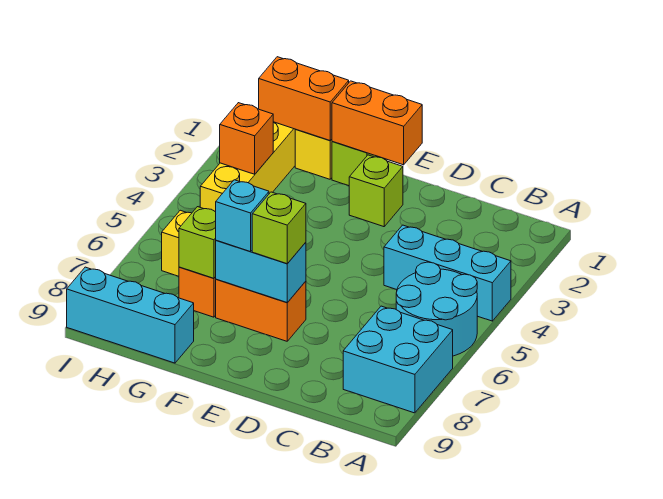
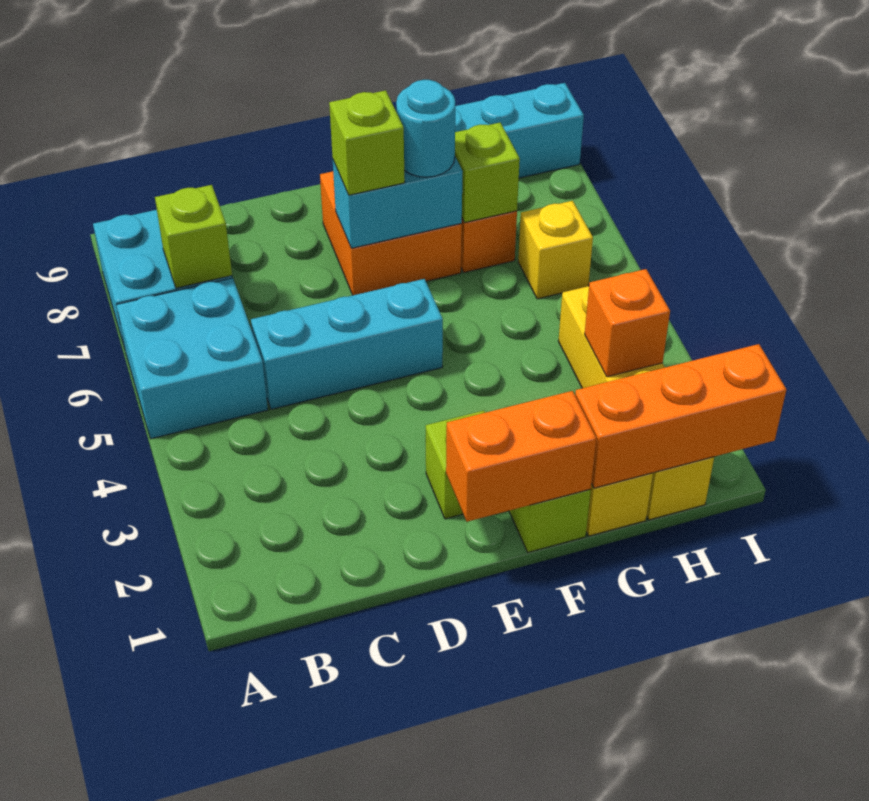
cyan 1x3 brick [384,225,511,321] -> cyan 1x3 brick moved to [251,279,443,409]
cyan 2x2 round brick [396,262,477,356] -> cyan 2x2 brick [116,278,268,439]
none -> lime 1x1 brick [155,185,232,288]
orange 1x2 brick [216,279,306,341] -> orange 2x2 brick [320,171,462,295]
cyan 1x1 brick [216,180,269,252] -> cyan 1x1 round brick [396,80,455,177]
orange 1x2 brick [259,57,349,141] -> orange 1x3 brick [575,344,786,488]

